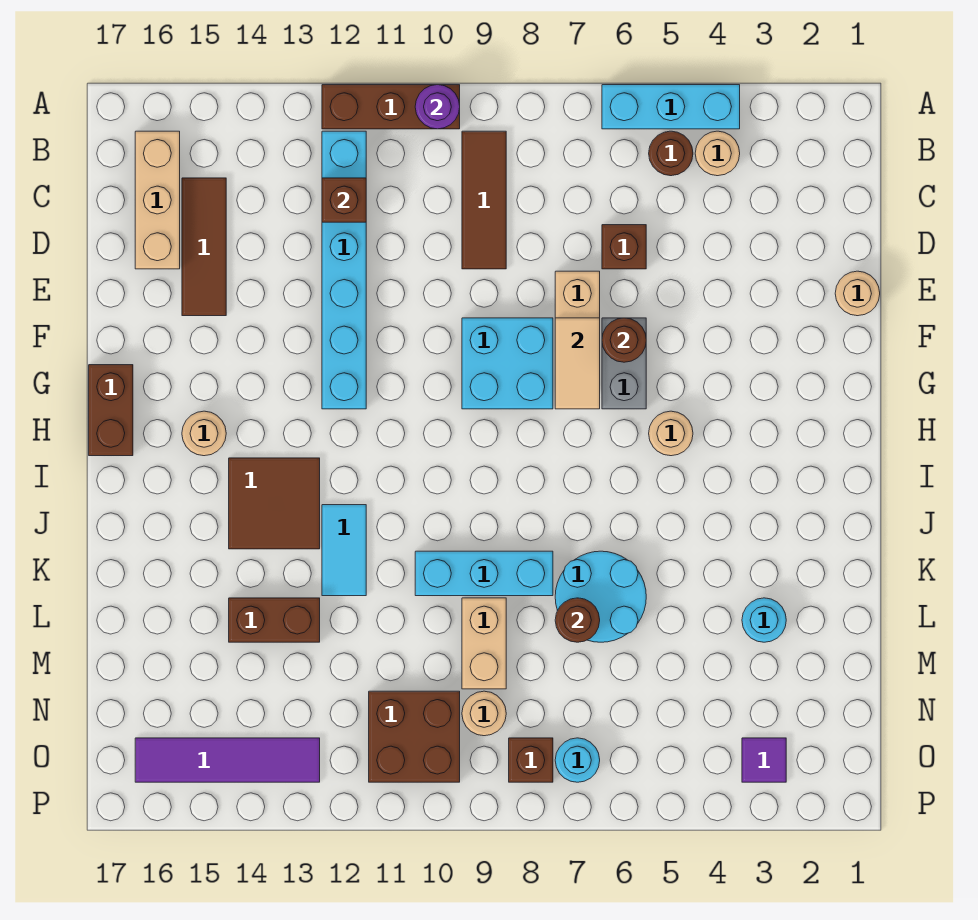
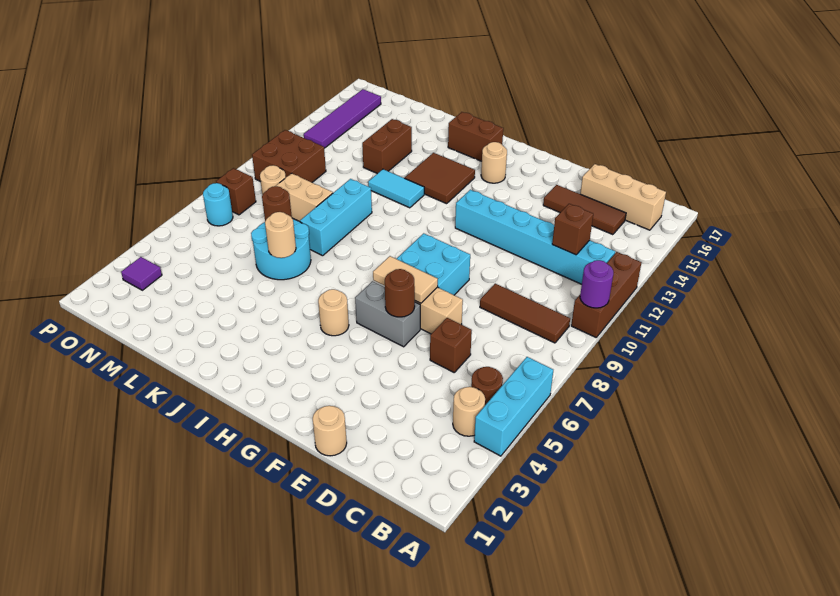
brown 1x2 brick [89,365,133,456] -> brown 1x2 brick moved to [448,112,503,161]
none -> tan 1x1 round brick [265,212,296,258]
cyan 1x1 round brick [742,598,786,642] -> none

